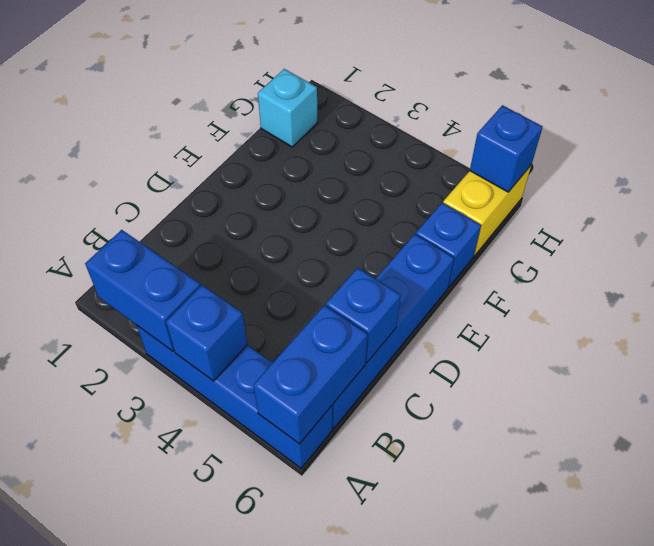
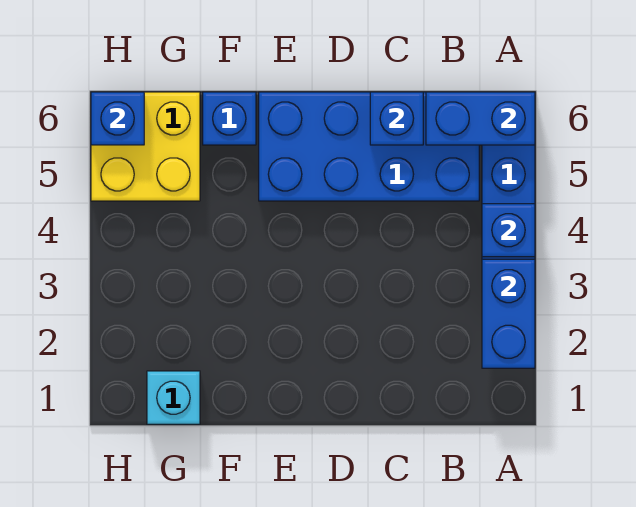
blue 1x4 brick [332,234,454,429] -> blue 2x4 brick [259,92,479,201]
yellow 1x2 brick [443,166,531,256] -> yellow 2x2 brick [91,92,200,201]

